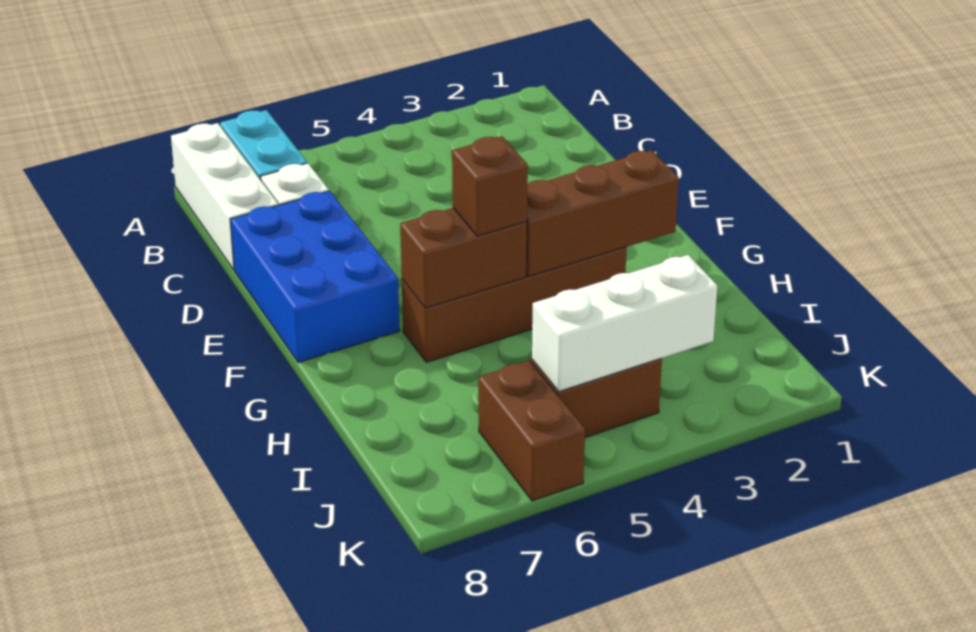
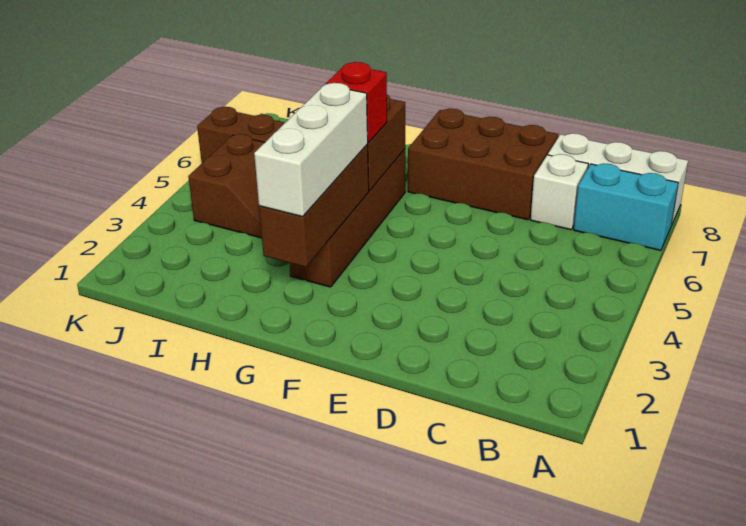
blue 2x3 brick [230,191,400,363] -> brown 2x3 brick [408,109,558,220]
brown 1x1 brick [452,136,528,236] -> red 1x1 brick [326,62,387,143]
white 1x3 brick [532,255,717,391] -> white 1x3 brick moved to [254,83,368,217]

